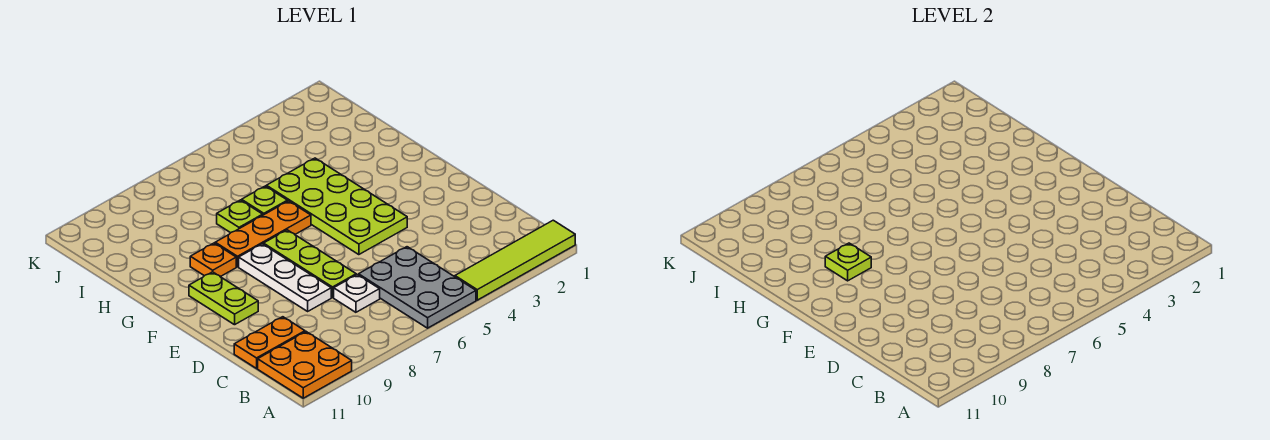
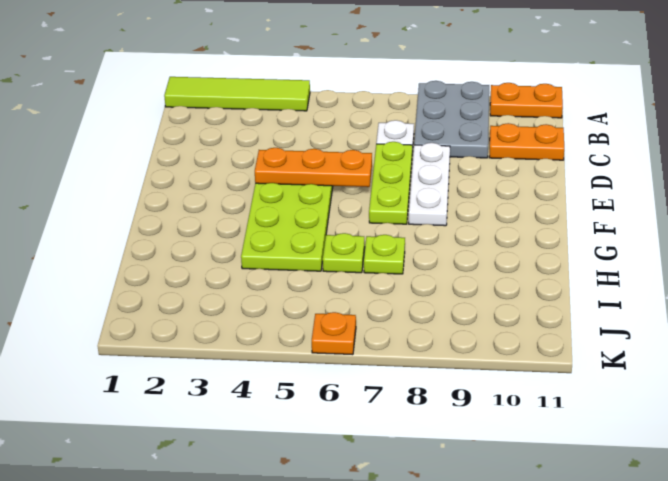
grey 2x3 plate [359,247,476,328] -> grey 2x3 plate moved to [414,81,489,158]
orange 2x2 plate [258,332,352,398] -> orange 1x2 plate [490,83,563,118]
lime 1x2 plate [189,272,258,325] -> none
orange 1x3 plate [215,201,311,267] -> orange 1x3 plate moved to [255,148,372,187]
orange 1x1 plate [190,243,236,277] -> orange 1x1 plate moved to [312,312,356,355]
lime 1x1 plate [825,243,871,281] -> none

